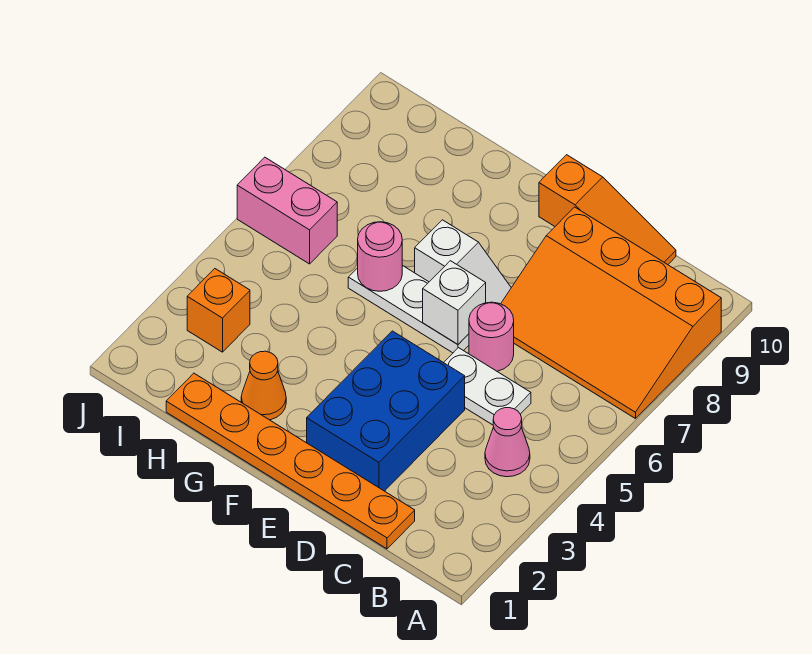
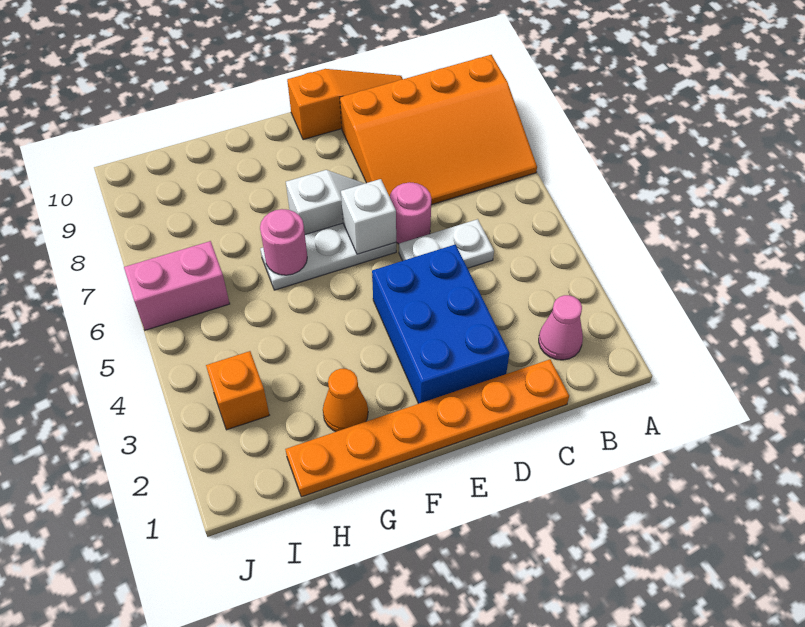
pink 1x1 cone [485,408,530,477] -> pink 1x1 cone moved to [539,295,583,360]

